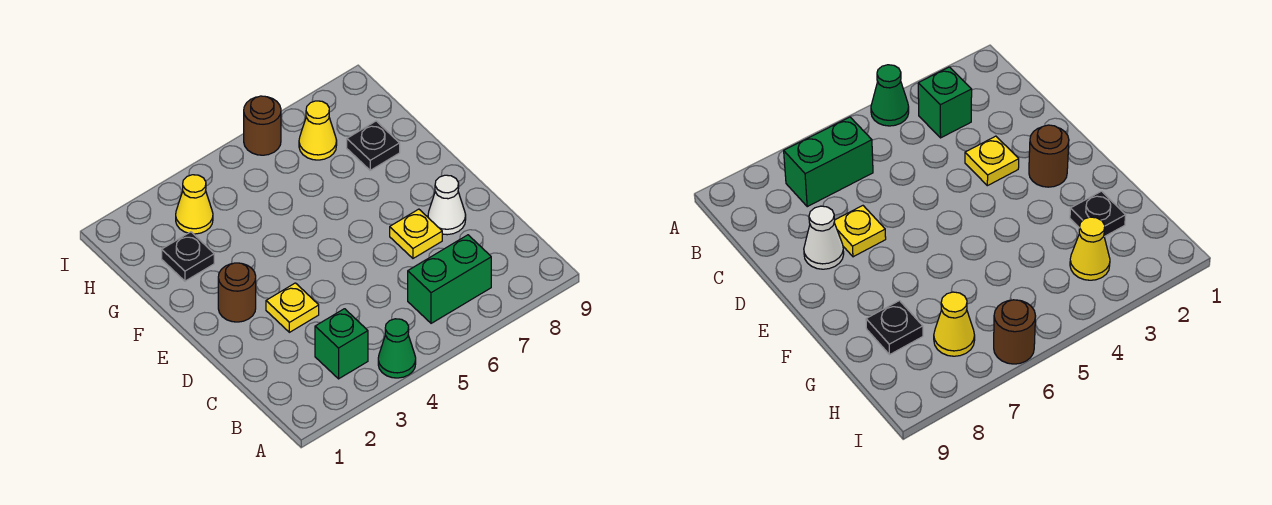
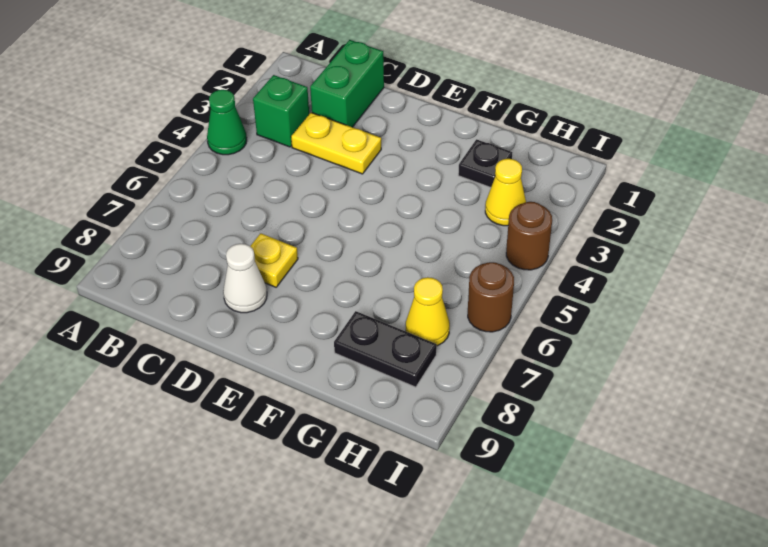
green 1x2 brick [408,235,491,323] -> green 1x2 brick moved to [310,40,384,127]
yellow 1x1 plate [266,283,319,332] -> yellow 1x2 plate [291,113,381,174]
brown 1x1 round brick [218,263,256,322] -> brown 1x1 round brick moved to [506,202,552,270]
black 1x1 plate [347,121,400,170] -> black 1x2 plate [334,311,437,387]

